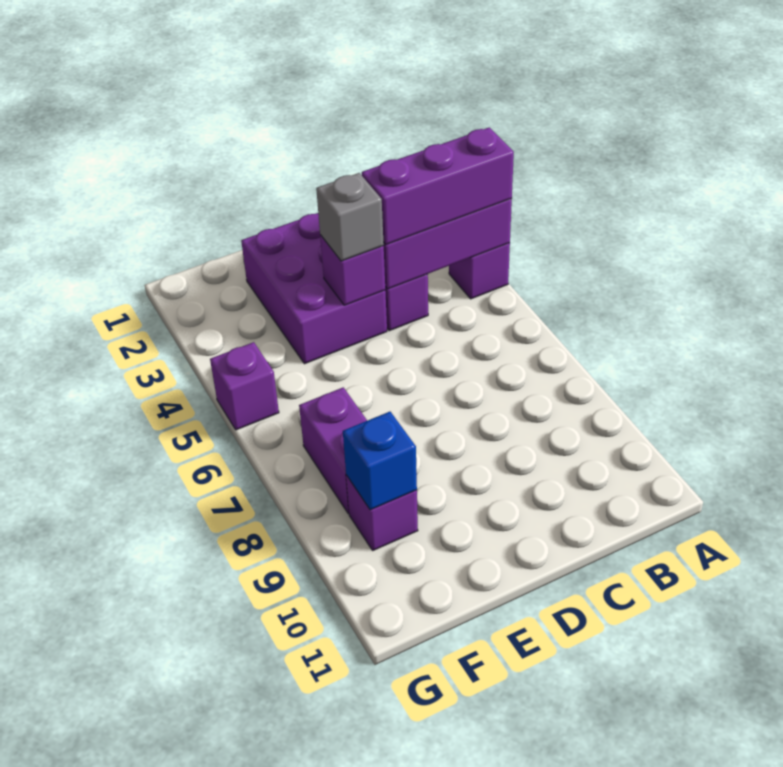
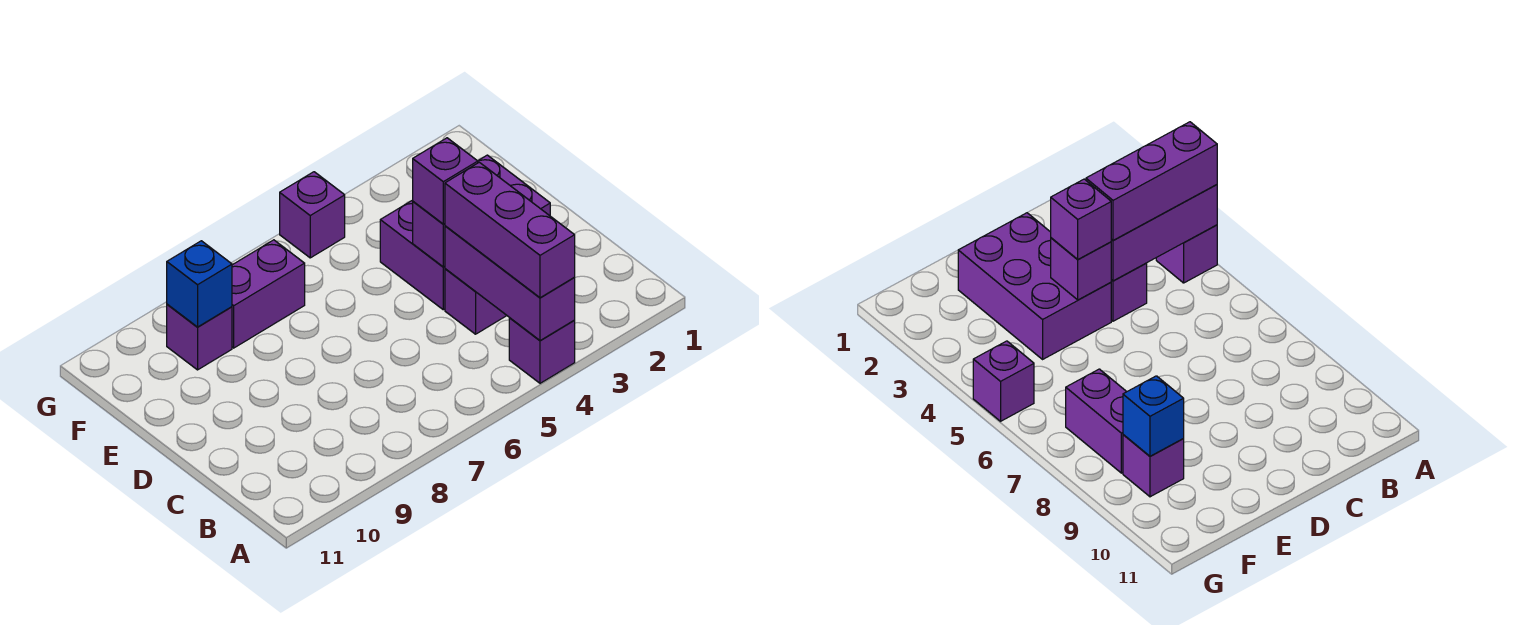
grey 1x1 brick [316,173,384,261] -> purple 1x1 brick [413,138,478,224]

